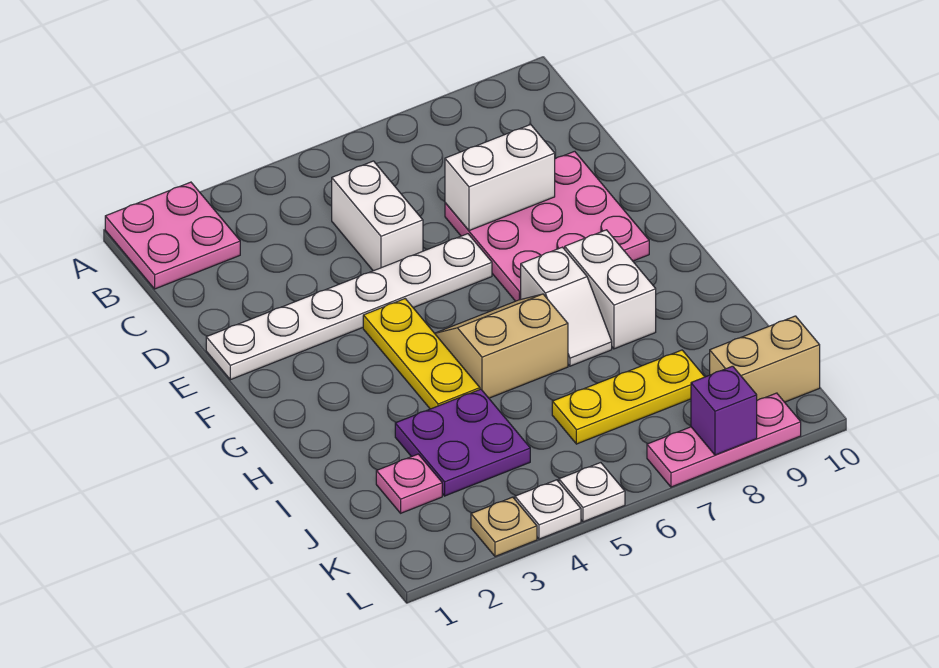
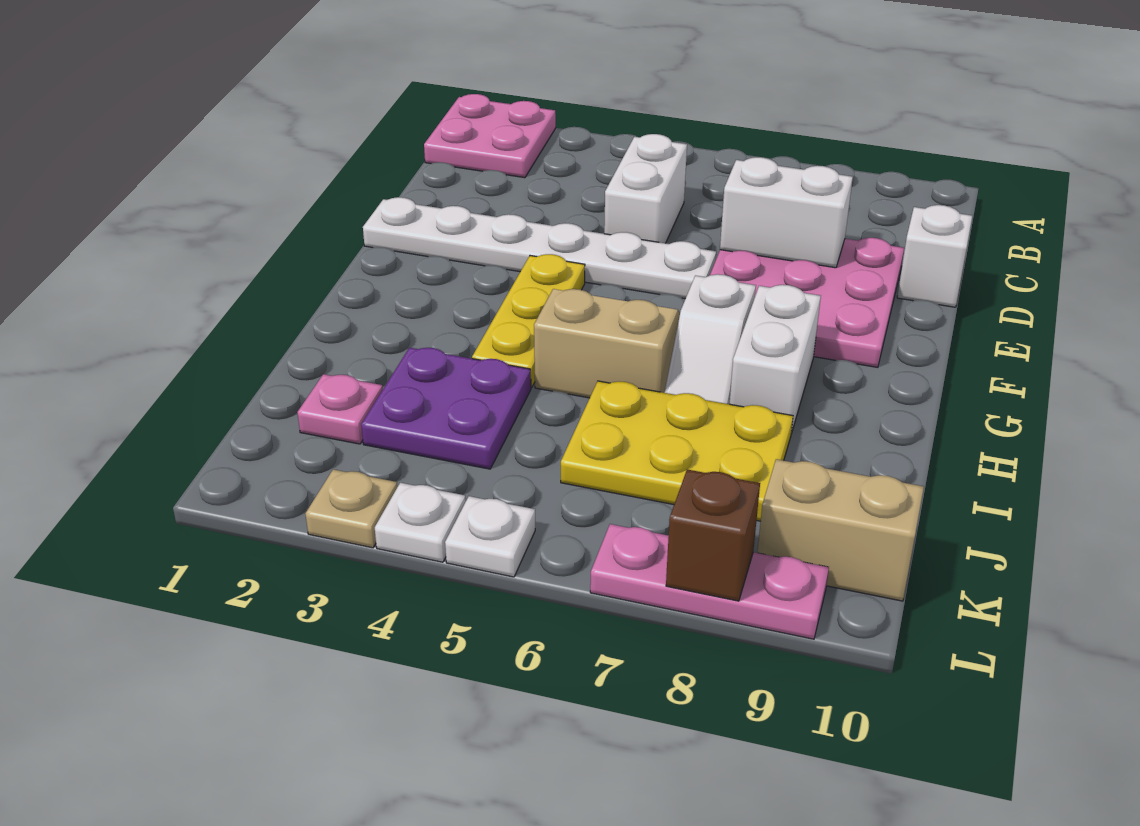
none -> white 1x1 brick [897,205,972,307]
yellow 1x3 plate [552,350,704,444] -> yellow 2x3 plate [561,381,793,521]
purple 1x1 brick [691,366,757,455] -> brown 1x1 brick [666,470,760,601]

